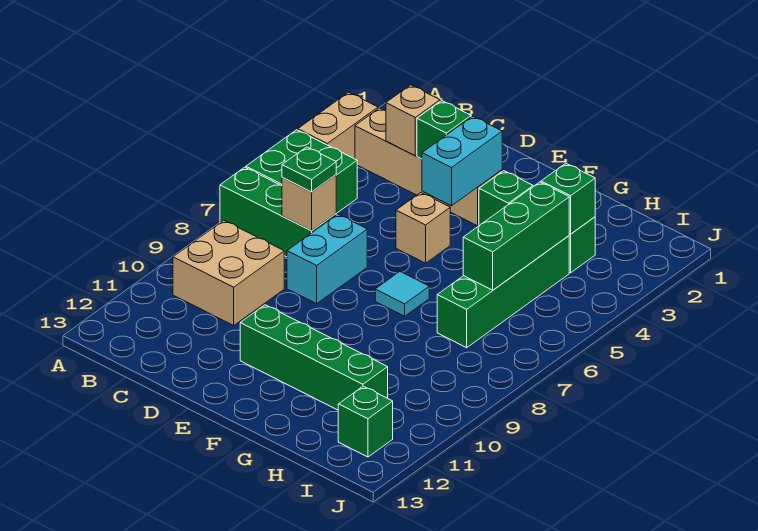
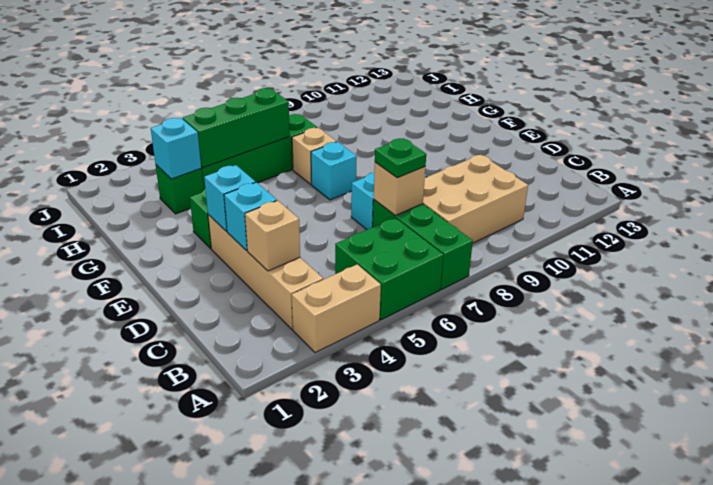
tan 2x2 brick [173,220,284,325] -> tan 2x3 brick [423,155,528,243]
green 1x1 brick [417,101,471,159] -> cyan 1x1 brick [224,182,277,251]
cyan 1x2 brick [422,116,502,206] -> cyan 1x1 brick [204,165,255,231]
tan 1x1 brick [396,193,450,263] -> tan 1x1 brick moved to [292,128,336,184]
green 1x4 brick [240,305,388,410] -> none
cyan 1x1 tile [375,272,429,316] -> cyan 1x1 brick [311,142,357,200]
green 1x1 brick [541,163,595,234] -> cyan 1x1 brick [151,118,201,179]
green 1x1 brick [338,386,393,457] -> none

